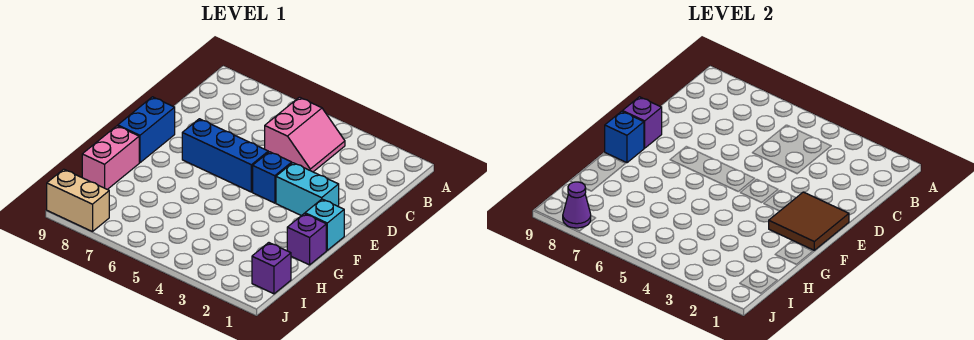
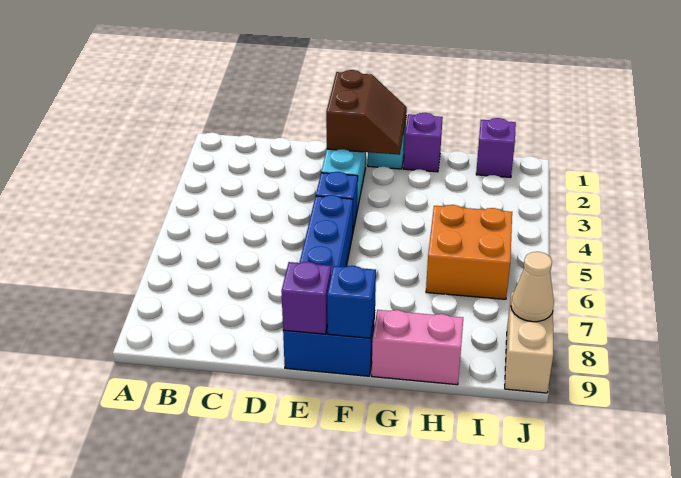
pink 2x2 slope [265,97,345,172] -> none
brown 2x2 tile [769,192,849,250] -> brown 2x2 slope [326,70,407,155]
none -> orange 2x2 brick [426,205,512,299]
purple 1x1 cone [563,182,591,228] -> tan 1x1 cone [511,252,554,322]

